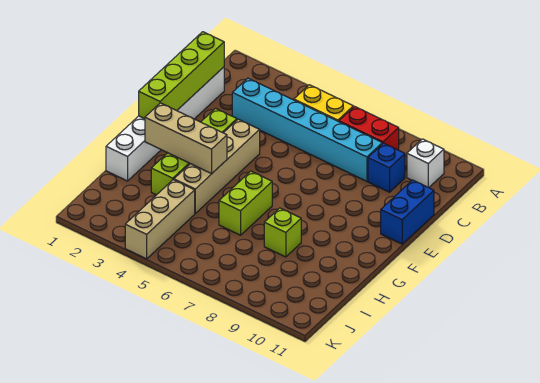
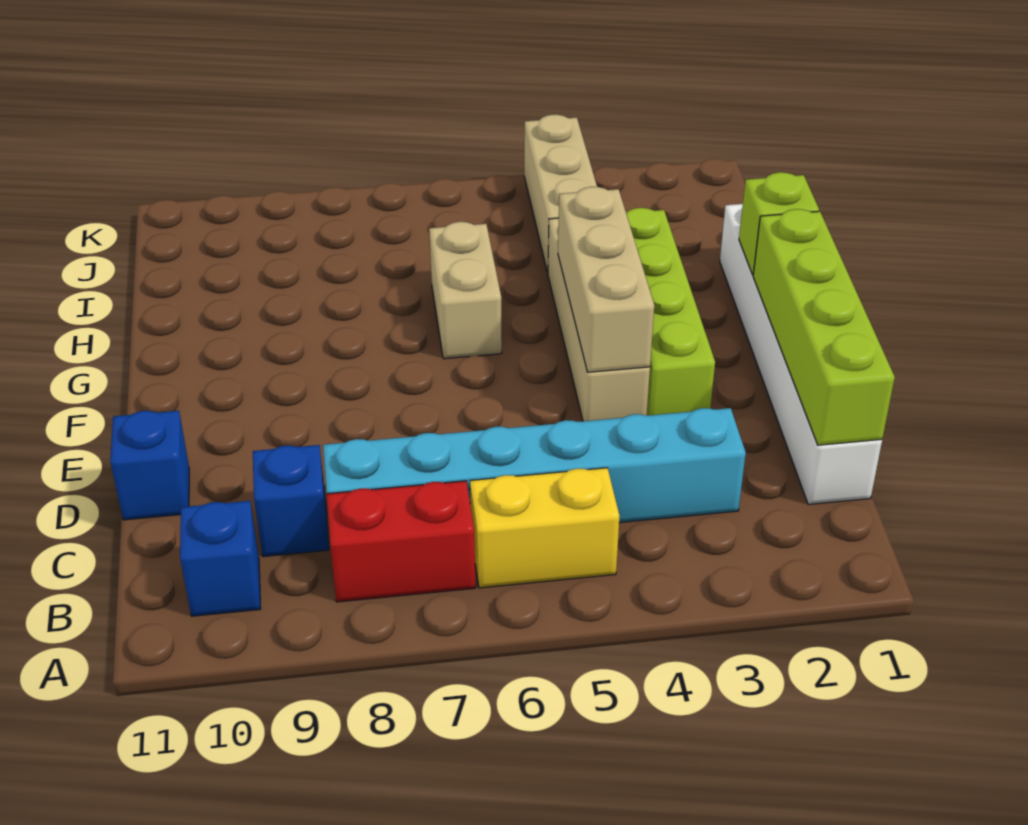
white 1x1 brick [407,139,444,188] -> blue 1x1 brick [180,501,261,616]
blue 1x2 brick [381,180,434,244] -> blue 1x1 brick [110,411,189,520]
tan 1x3 brick [145,103,227,174] -> tan 1x3 brick turned to [558,187,654,372]
lime 1x2 brick [219,171,272,235] -> tan 1x2 brick [429,222,502,359]
lime 1x1 brick [264,208,301,257] -> lime 1x1 brick moved to [739,172,819,275]

